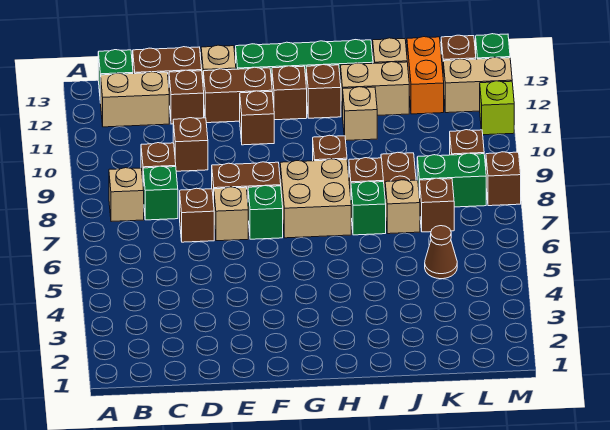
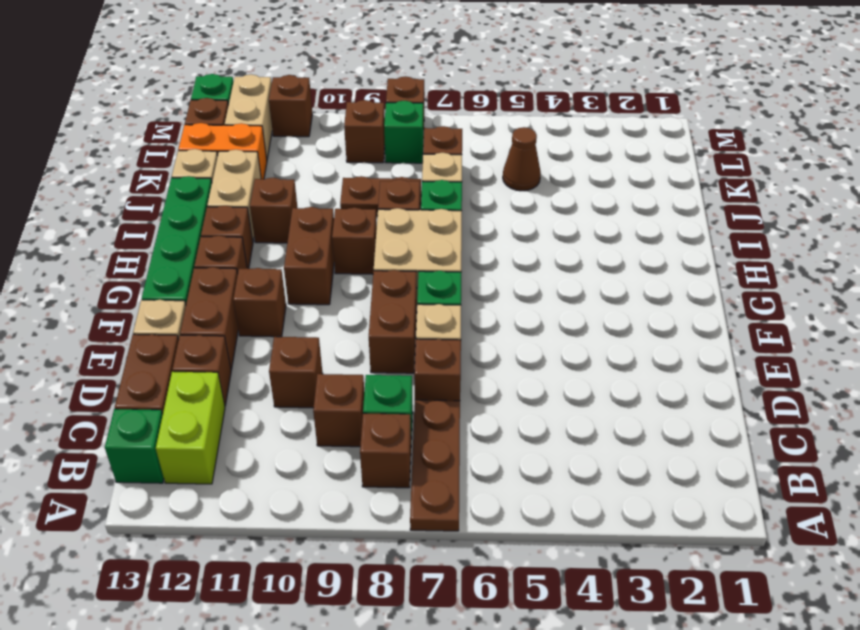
none -> brown 1x3 plate [410,400,460,531]
tan 1x1 brick [109,168,144,222] -> brown 1x1 brick [360,413,411,488]
tan 1x2 brick [101,72,169,127] -> lime 1x2 brick [156,372,225,484]
none -> brown 1x2 brick [284,207,334,305]
tan 1x1 brick [343,87,377,141] -> brown 1x1 brick [250,178,297,243]
green 1x2 brick [417,153,486,207] -> green 1x1 brick [384,101,423,163]
lime 1x1 brick [480,81,514,135] -> brown 1x1 brick [269,75,312,137]

